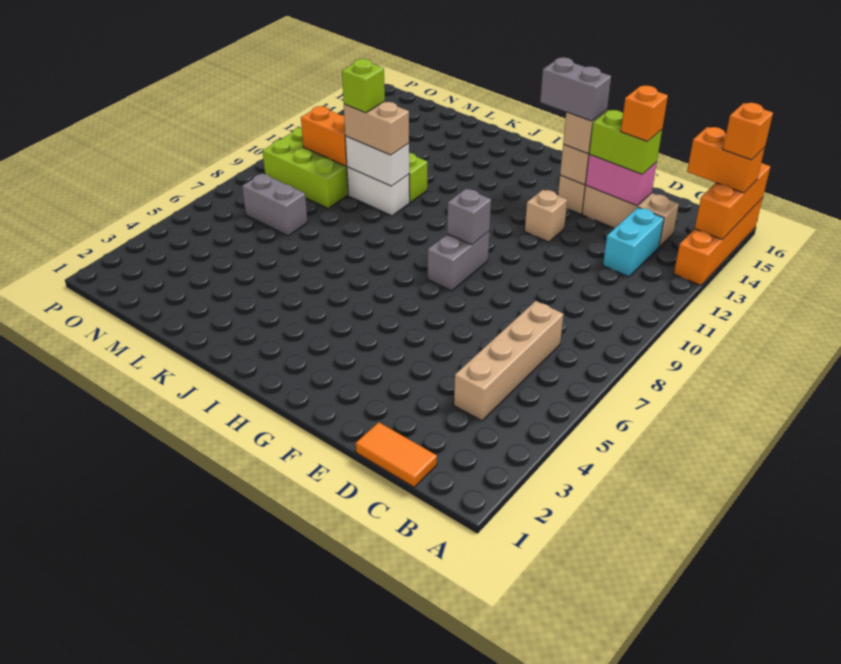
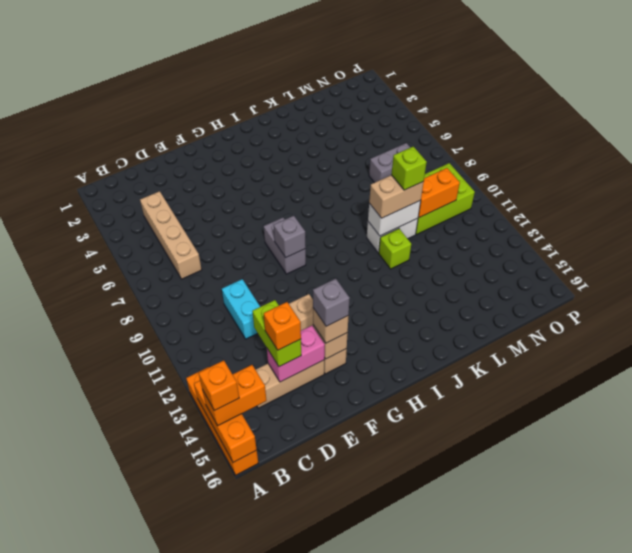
orange 1x2 tile [356,422,437,487] -> none
cyan 1x2 brick [603,208,664,277] -> cyan 1x2 brick moved to [221,279,260,339]
lime 1x2 brick [589,110,662,174] -> lime 1x2 brick turned to [252,300,301,367]
grey 1x2 brick [540,57,611,121] -> grey 1x1 brick [313,279,350,326]

